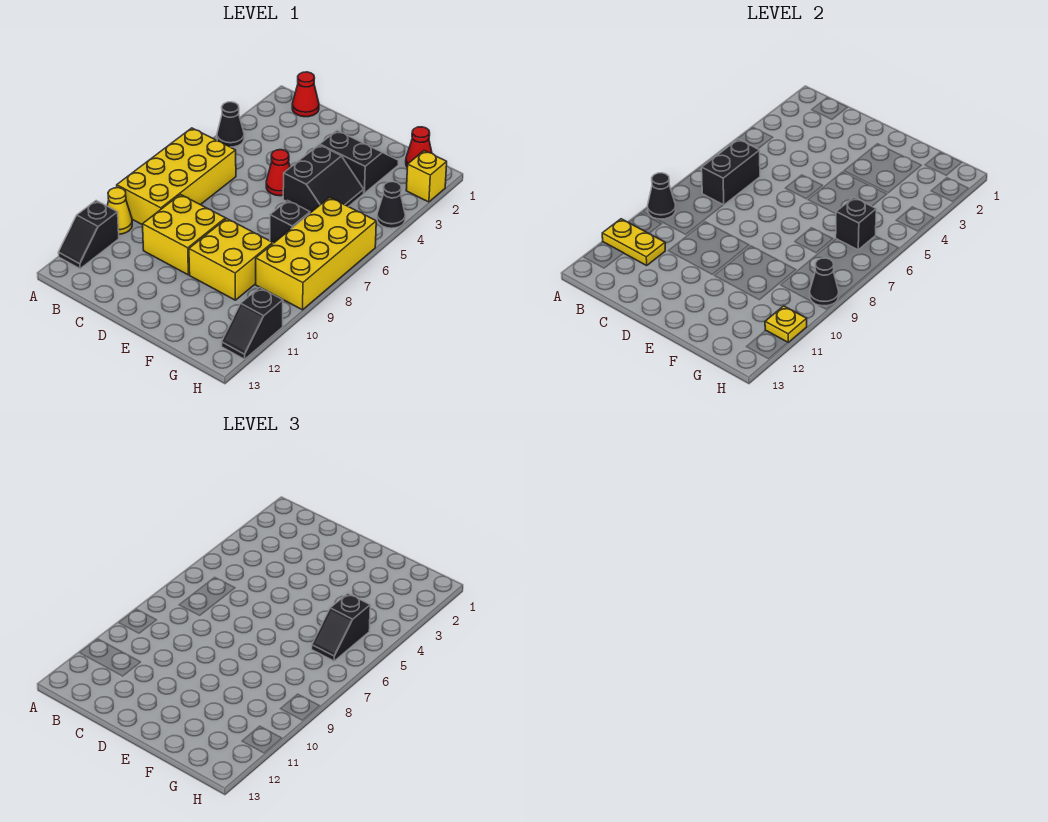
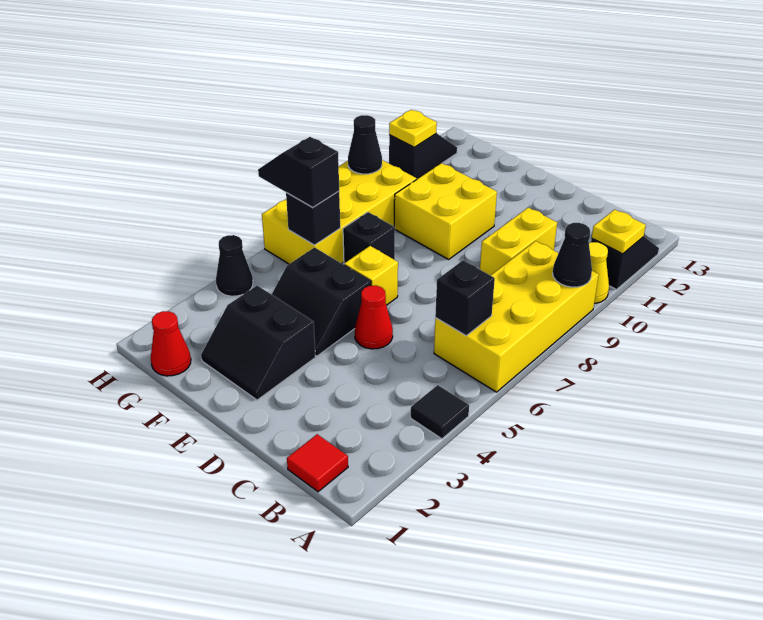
black 1x1 cone [217,102,244,147] -> black 1x1 tile [411,385,469,439]
yellow 1x2 plate [602,219,665,265] -> yellow 1x1 plate [592,209,646,254]
red 1x1 cone [292,72,319,117] -> red 1x1 tile [287,434,348,492]
black 1x2 brick [702,139,760,205] -> black 1x1 brick [435,260,495,336]
yellow 2x2 brick [143,195,226,275] -> yellow 1x2 brick [480,208,557,275]
black 2x2 slope [283,145,364,213] -> black 2x2 slope turned to [272,247,371,356]
black 1x2 slope [312,594,370,661] -> black 1x2 slope turned to [258,137,339,208]
yellow 1x1 brick [406,151,447,202] -> yellow 1x1 brick moved to [344,246,398,305]

